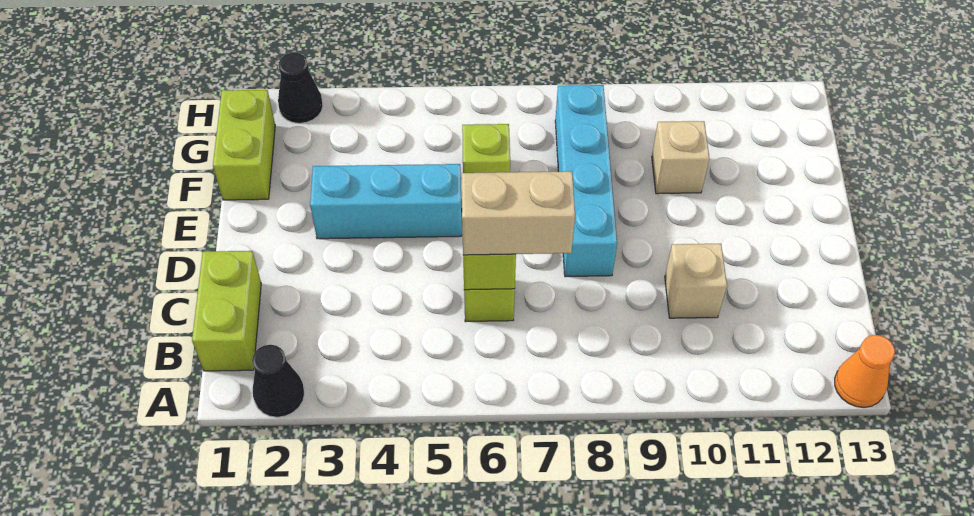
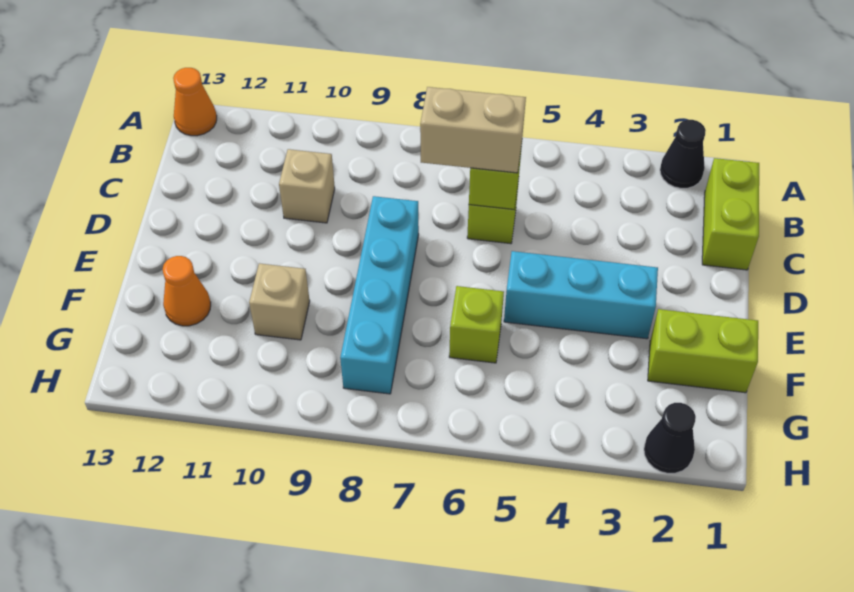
lime 1x2 brick [213,90,275,200] -> lime 1x2 brick turned to [648,309,758,393]
none -> orange 1x1 cone [163,256,211,326]

